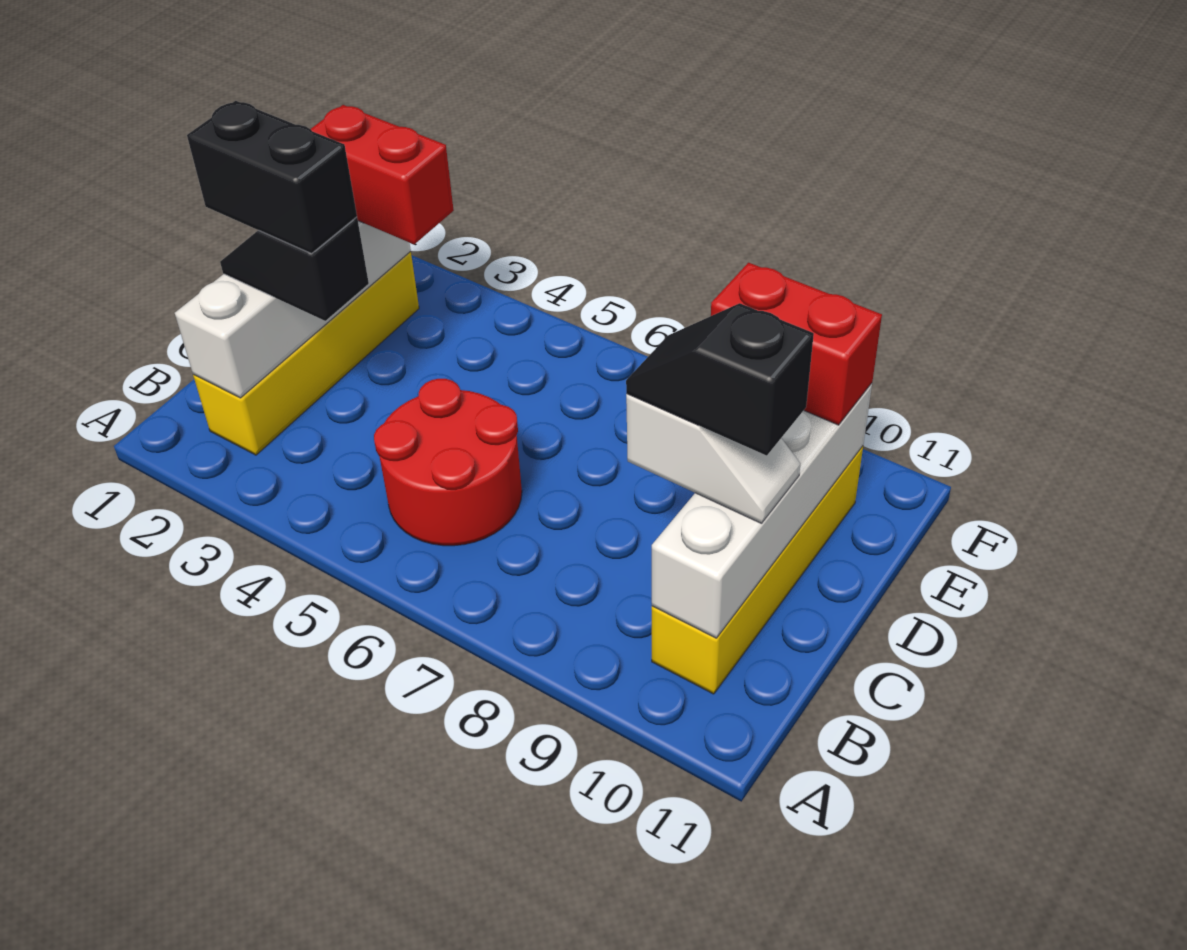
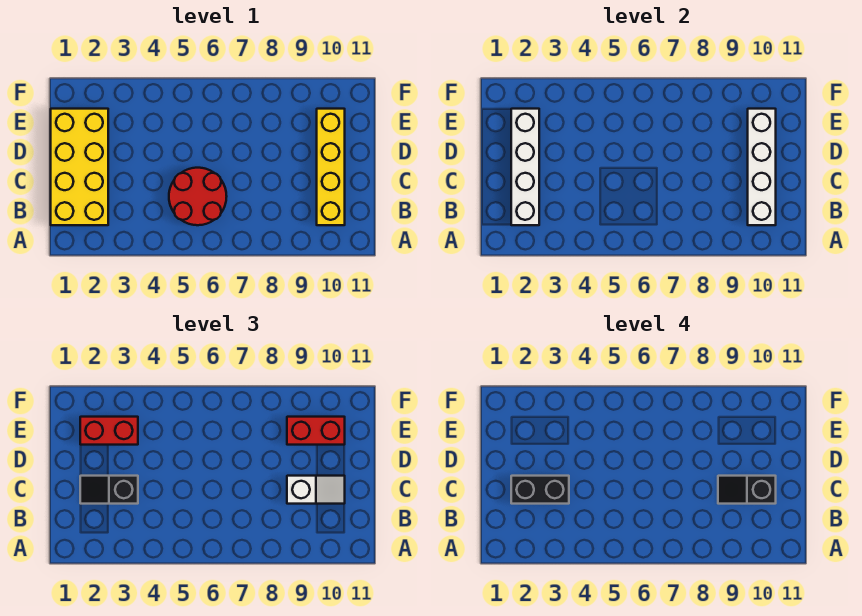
yellow 1x4 brick [193,252,419,455] -> yellow 2x4 brick [51,109,108,225]

